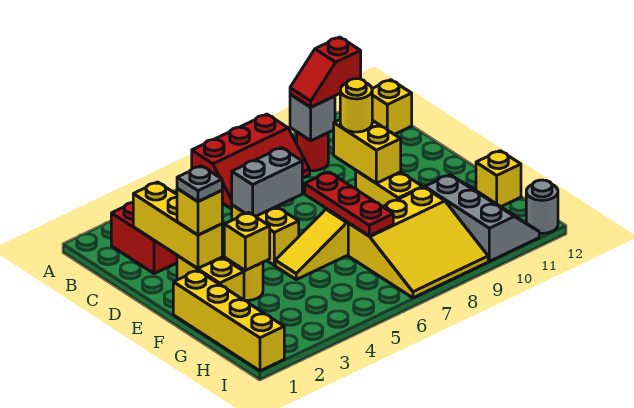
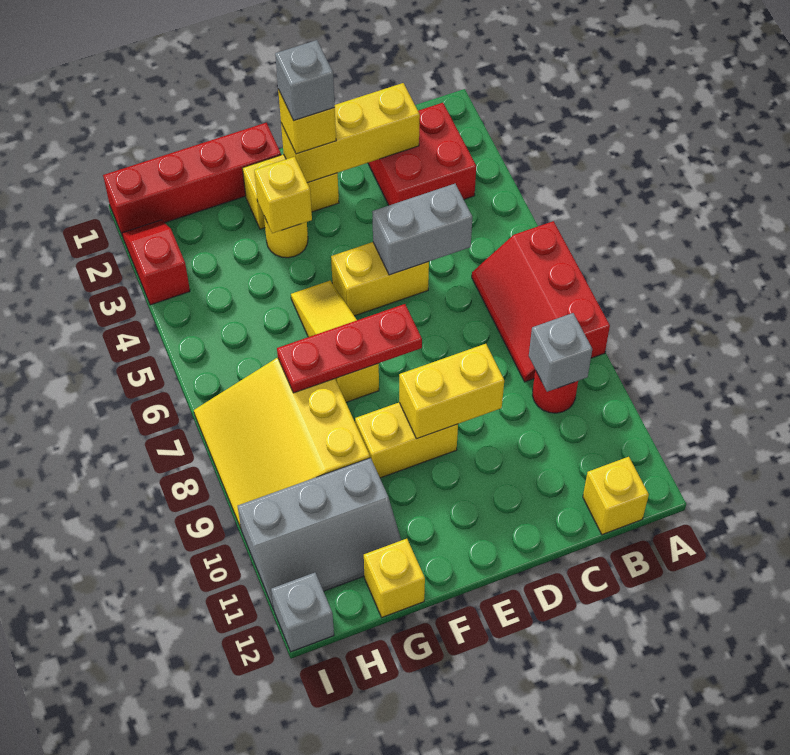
red 1x2 slope [290,37,361,107] -> red 1x2 slope moved to [122,220,190,305]
grey 1x2 brick [232,148,302,216] -> grey 1x2 brick turned to [372,184,472,275]
yellow 1x1 round brick [340,79,372,132] -> none
grey 1x1 plate [177,166,222,202] -> grey 1x1 brick [275,40,335,120]
yellow 1x4 brick [173,270,284,371] -> red 1x4 brick [103,123,281,234]
grey 1x1 round brick [526,180,558,234] -> grey 1x1 brick [271,573,334,652]

